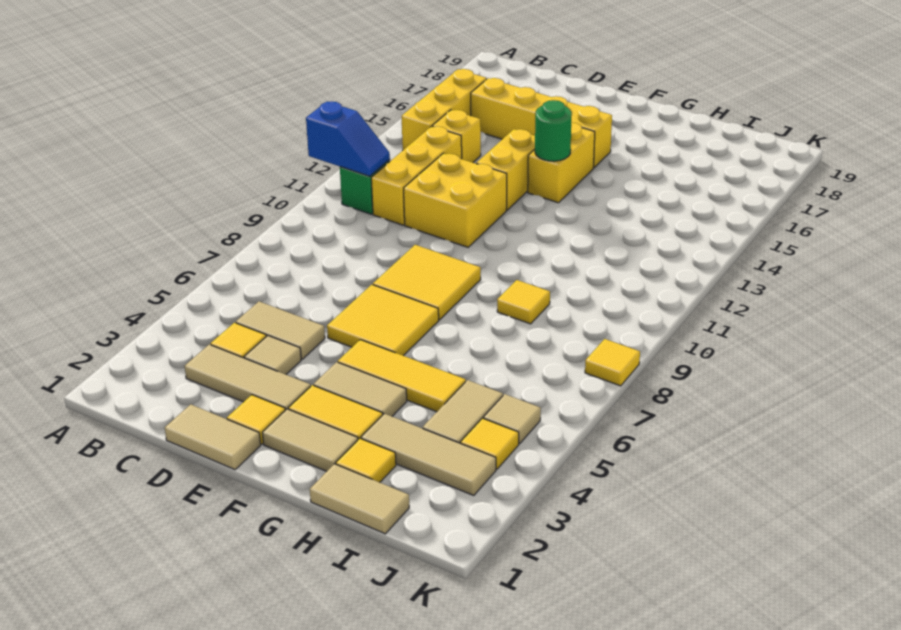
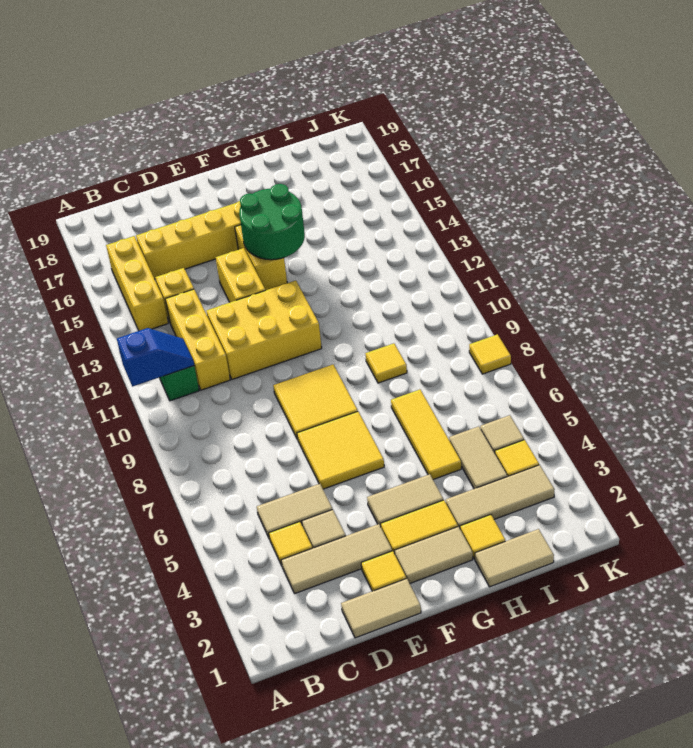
yellow 2x2 brick [404,153,507,247] -> yellow 2x3 brick [206,280,322,379]
yellow 1x3 tile [338,340,466,412] -> yellow 1x3 tile turned to [391,390,461,480]
green 1x1 round brick [535,100,572,161] -> green 2x2 round brick [239,184,305,260]

